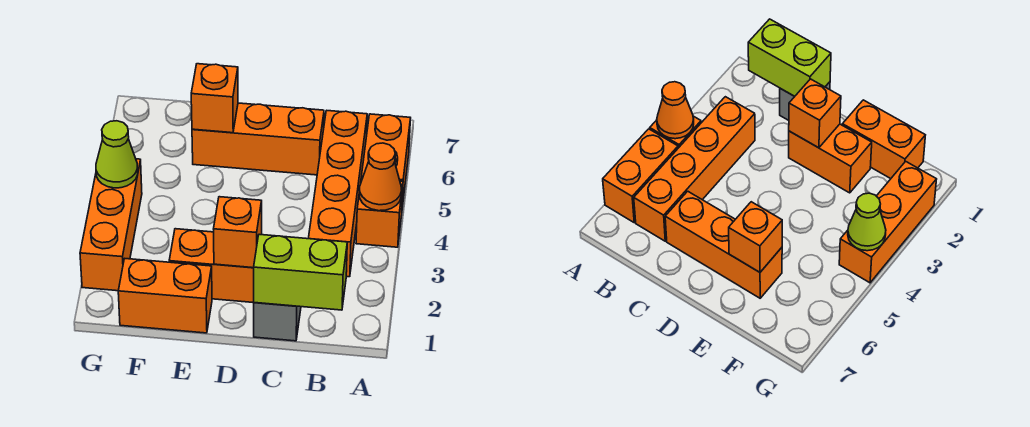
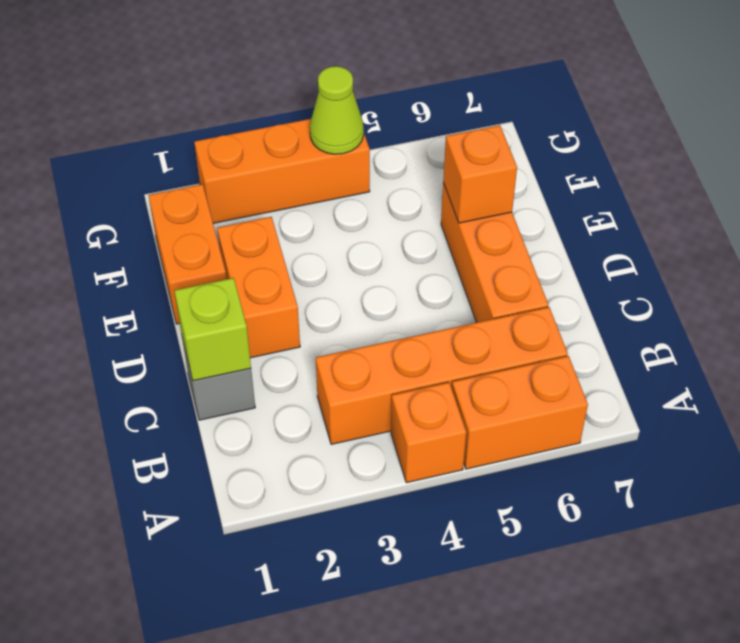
orange 1x1 cone [359,143,402,211] -> none
lime 1x2 brick [254,234,347,310] -> lime 1x1 brick [174,278,251,381]
orange 1x1 brick [214,197,262,268] -> none

